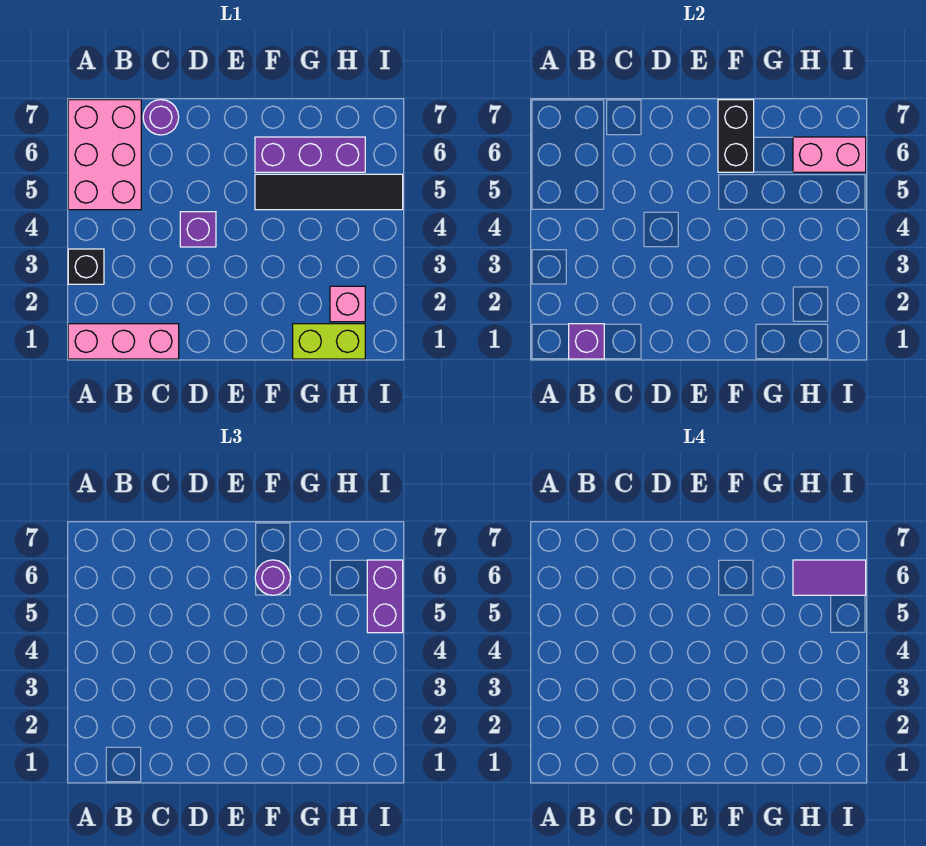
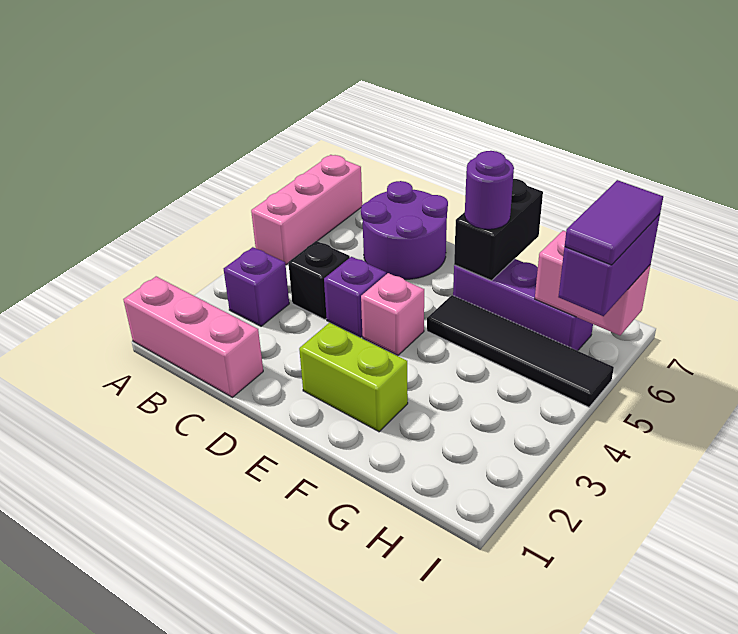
black 1x1 brick [68,249,104,284] -> black 1x1 brick moved to [288,241,350,320]
pink 2x3 brick [68,100,141,210] -> pink 1x3 brick [251,155,362,265]
purple 1x1 brick [569,324,604,359] -> purple 1x1 brick moved to [224,247,289,326]
purple 1x1 round brick [143,100,179,135] -> purple 2x2 round brick [361,181,448,279]
lime 1x2 brick [293,324,365,359] -> lime 1x2 brick moved to [299,323,408,432]
pink 1x1 brick [330,286,365,322] -> pink 1x1 brick moved to [361,273,424,355]
purple 1x2 tile [793,560,866,595] -> purple 1x2 tile turned to [565,180,663,265]

